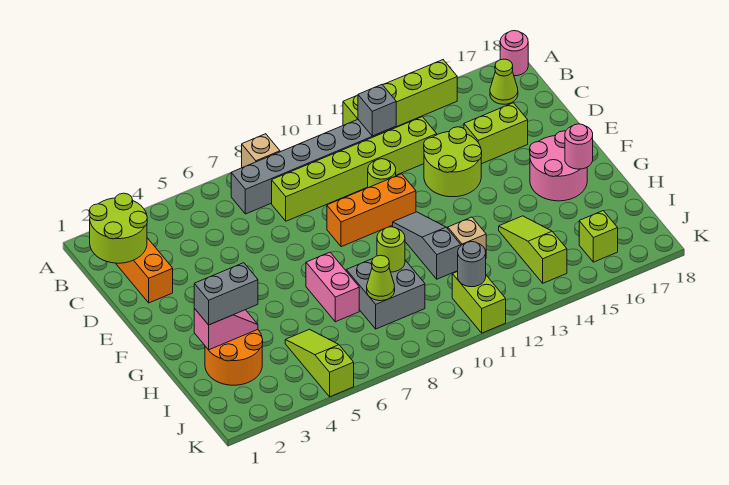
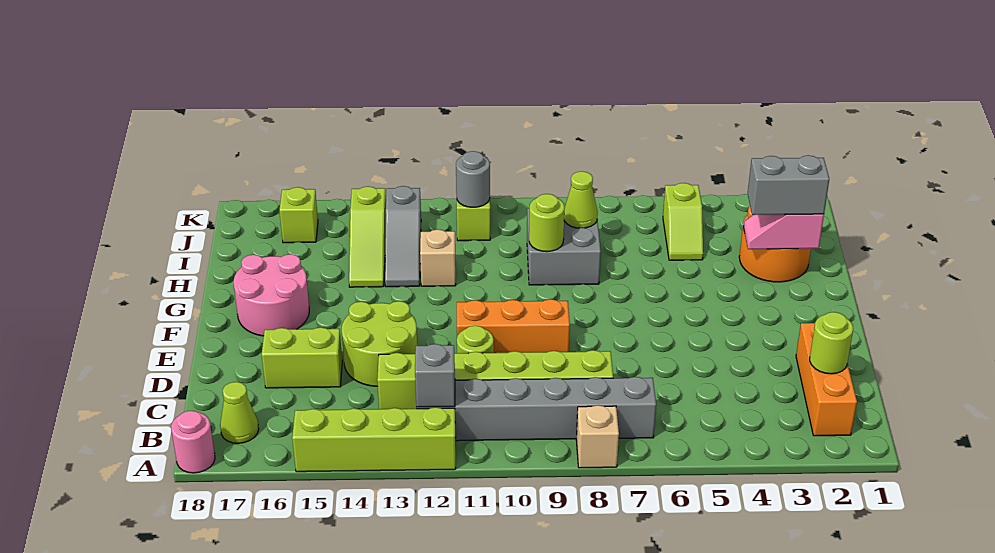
lime 2x2 round brick [89,193,147,263] -> lime 1x1 round brick [810,312,853,374]
grey 1x3 slope [393,212,461,279] -> grey 1x3 slope moved to [385,186,421,287]
pink 1x2 brick [306,252,359,322] -> none
pink 1x1 round brick [565,124,593,169] -> none
lime 1x3 slope [285,329,354,397] -> lime 1x2 slope [663,183,703,260]

